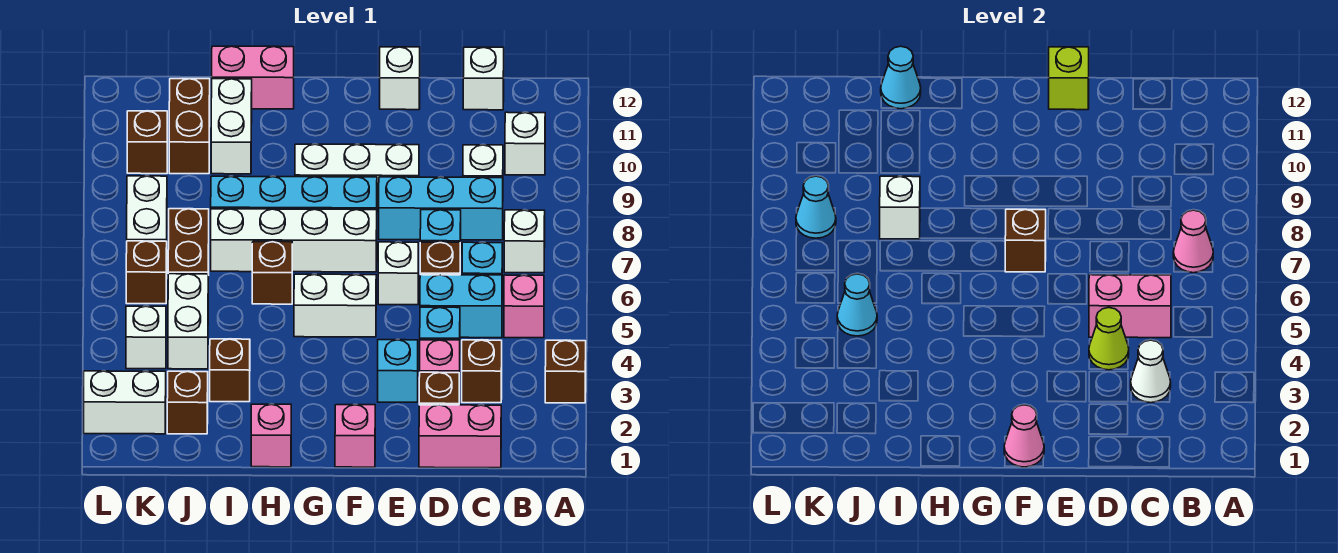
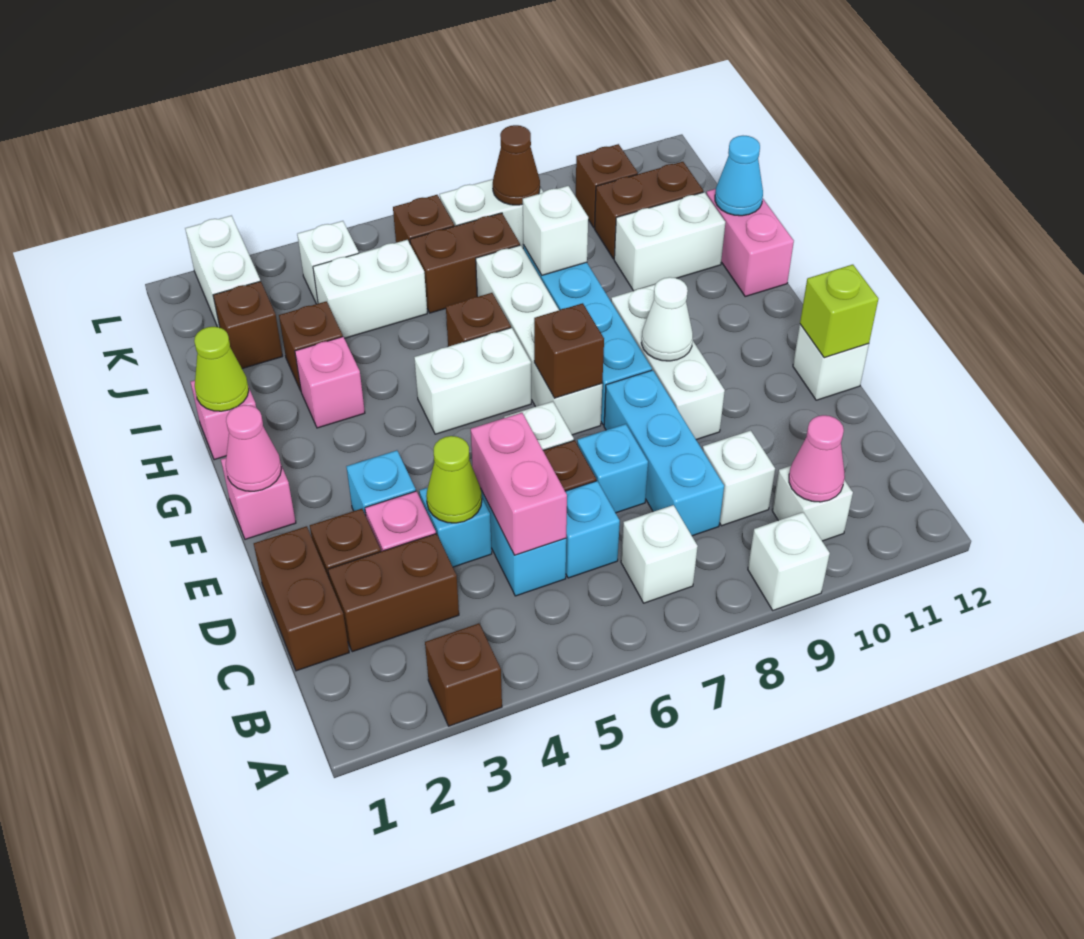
pink 1x1 brick [504,275,544,338] -> pink 1x1 brick moved to [295,337,365,428]
pink 1x1 cone [1173,210,1213,273] -> pink 1x1 cone moved to [789,415,845,502]
pink 1x2 brick [419,405,501,468] -> brown 1x2 brick [254,526,349,671]
brown 1x1 brick [462,340,502,403] -> brown 1x2 brick [328,534,459,652]
white 1x1 cone [1131,340,1171,403] -> white 1x1 cone moved to [641,277,693,361]
white 1x1 brick [463,47,504,110] -> white 1x1 brick moved to [748,512,830,610]
white 1x2 brick [294,274,376,337] -> white 1x2 brick turned to [414,328,531,434]
none -> lime 1x1 cone [194,327,249,411]
cyan 1x1 cone [837,274,877,336] -> none
cyan 1x1 cone [796,176,836,238] -> brown 1x1 cone [493,125,540,205]

